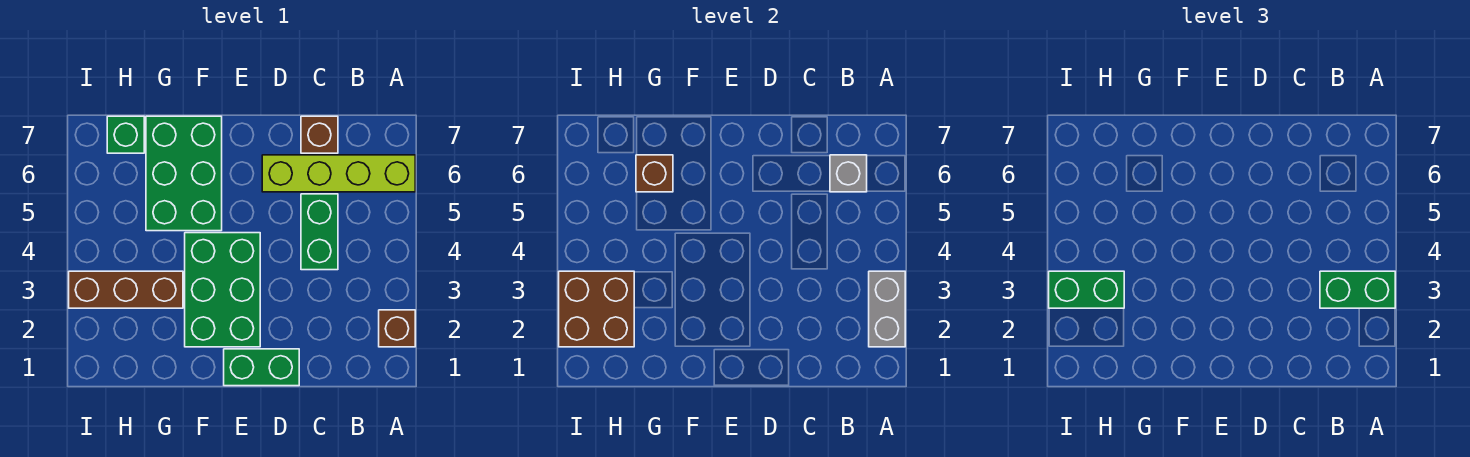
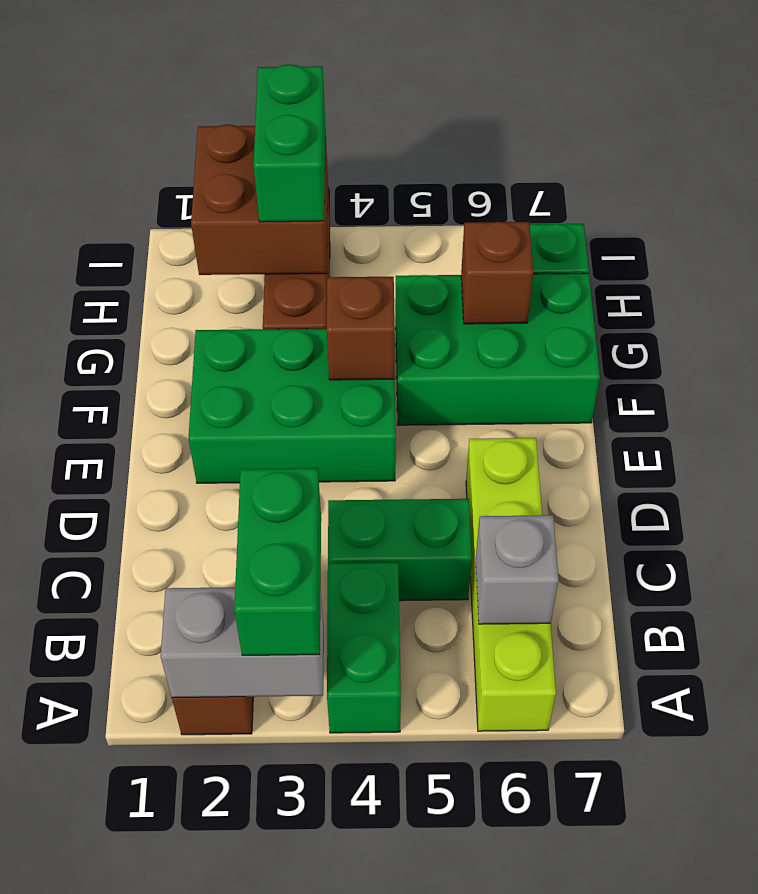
brown 1x1 brick [301,116,338,153] -> brown 1x1 brick moved to [327,277,395,380]
green 1x2 brick [224,349,299,386] -> green 1x2 brick moved to [327,563,401,733]

